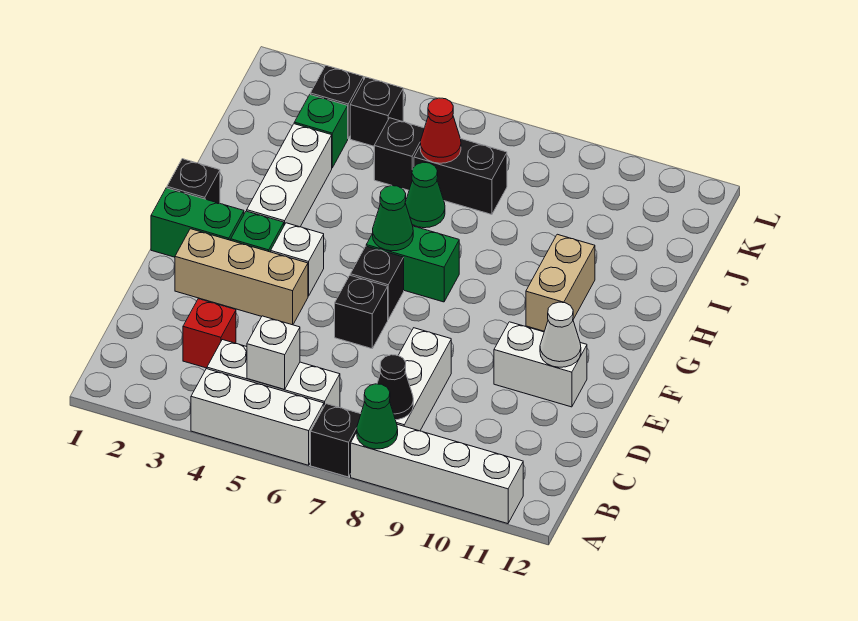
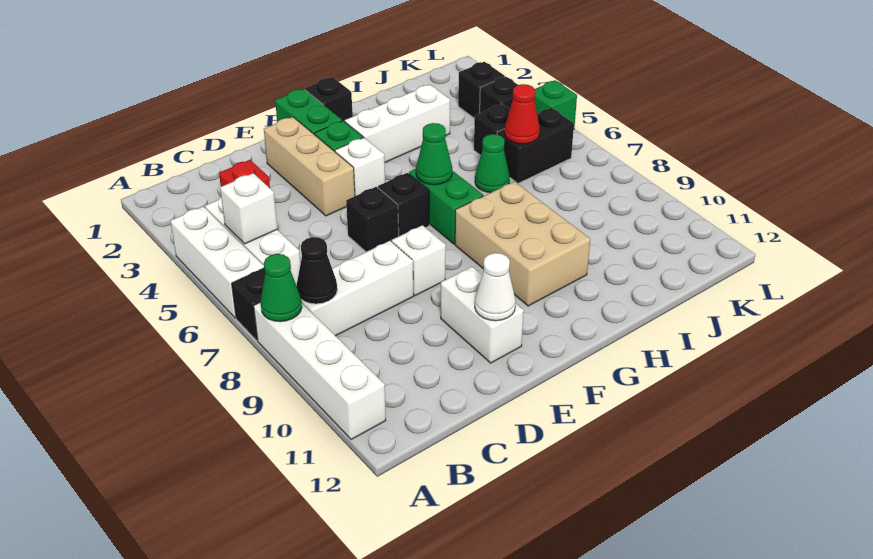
none -> white 1x1 brick [392,225,446,296]
tan 1x2 brick [526,234,595,331] -> tan 2x3 brick [455,181,590,306]
green 1x1 brick [294,95,348,168] -> green 1x1 brick moved to [534,80,577,127]
black 1x2 brick [414,138,507,215] -> black 1x2 brick turned to [497,108,574,183]

